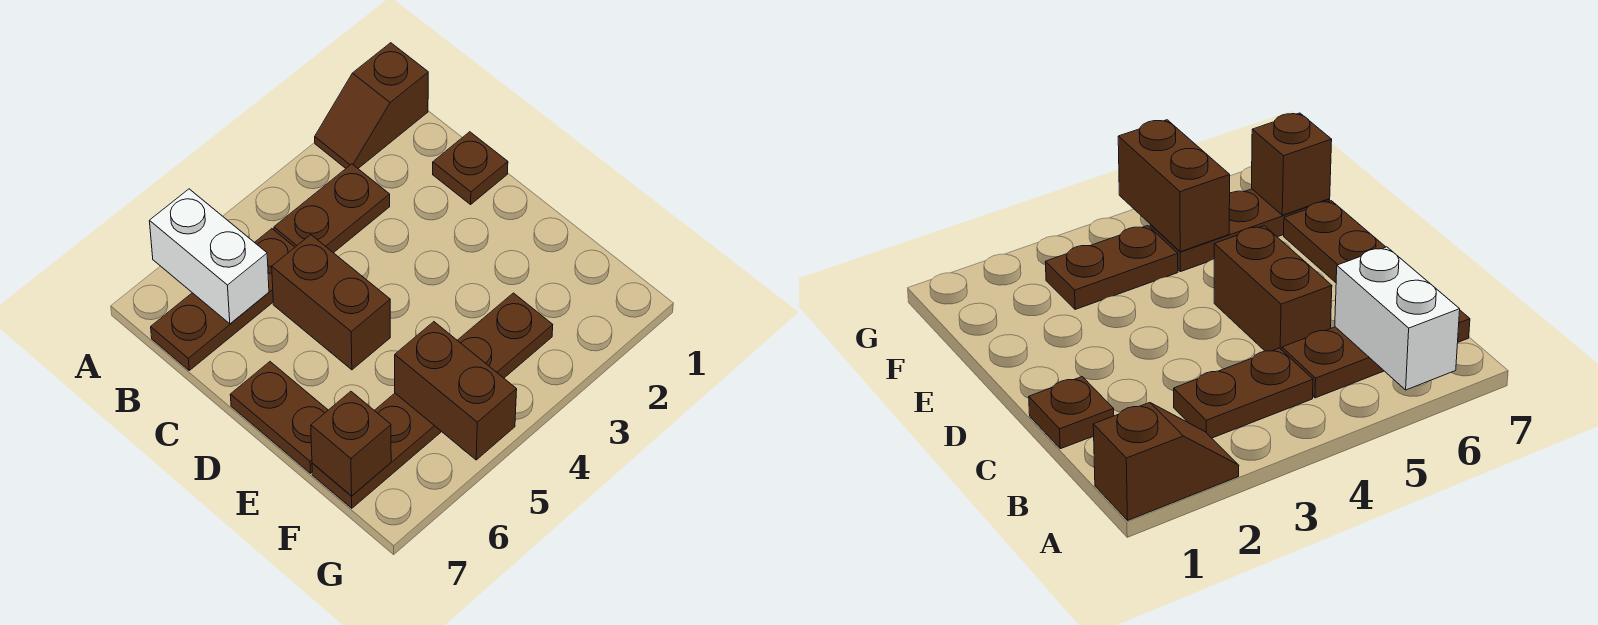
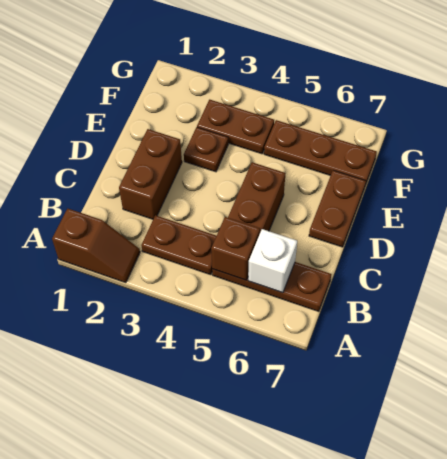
white 1x2 brick [150,189,269,324] -> white 1x1 brick [248,229,297,293]
brown 1x1 plate [433,132,508,204] -> brown 1x1 plate moved to [184,127,228,172]
brown 1x2 brick [395,322,517,460] -> brown 1x2 brick moved to [119,129,182,219]
brown 1x1 brick [311,392,391,496] -> brown 1x1 brick moved to [211,217,260,280]

